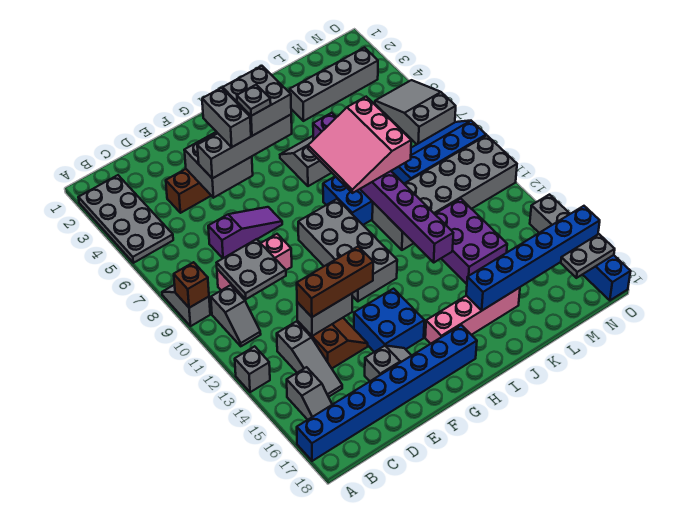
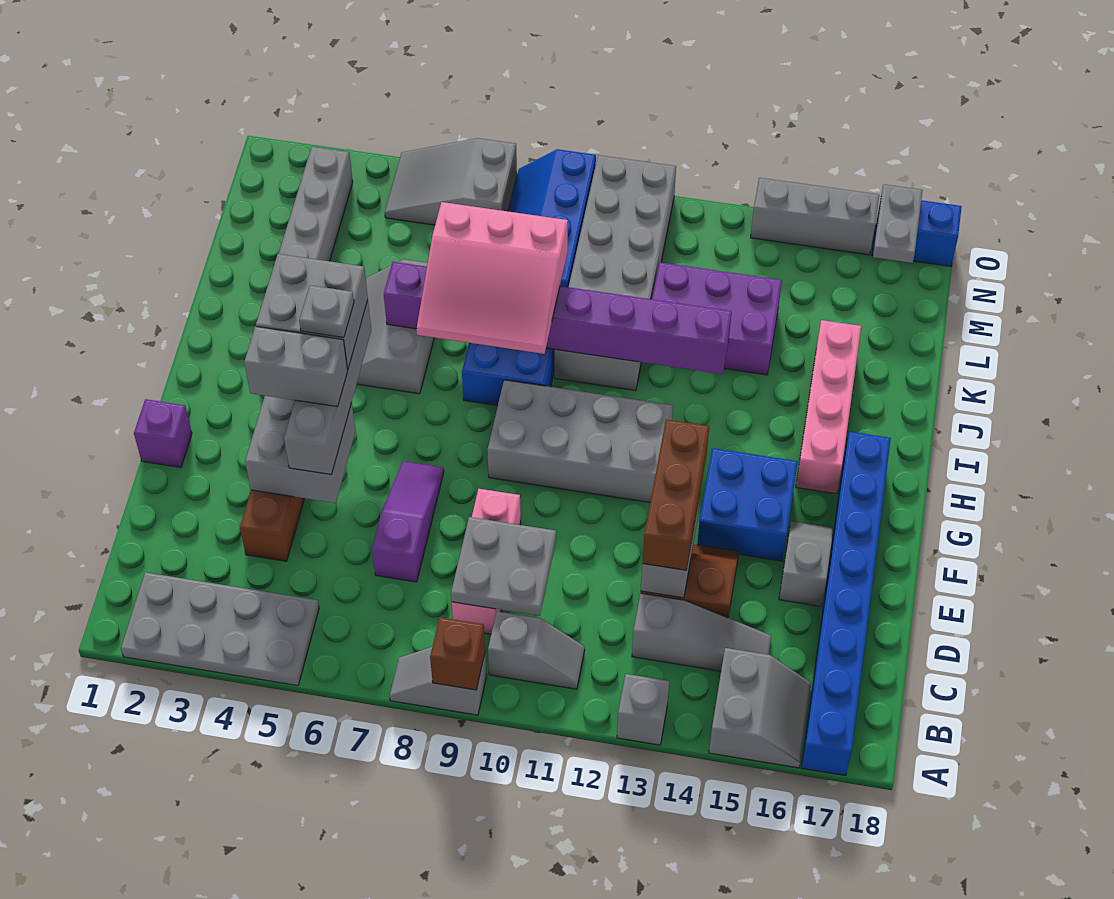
grey 1x2 slope [287,367,332,420] -> grey 2x2 slope [709,648,811,768]
none -> purple 1x1 brick [134,399,192,467]
blue 1x6 brick [466,206,600,310] -> none

